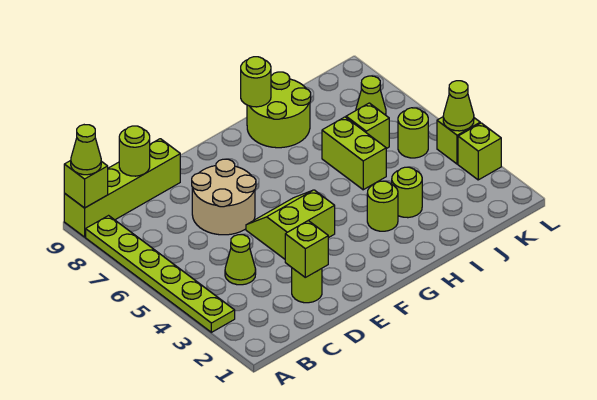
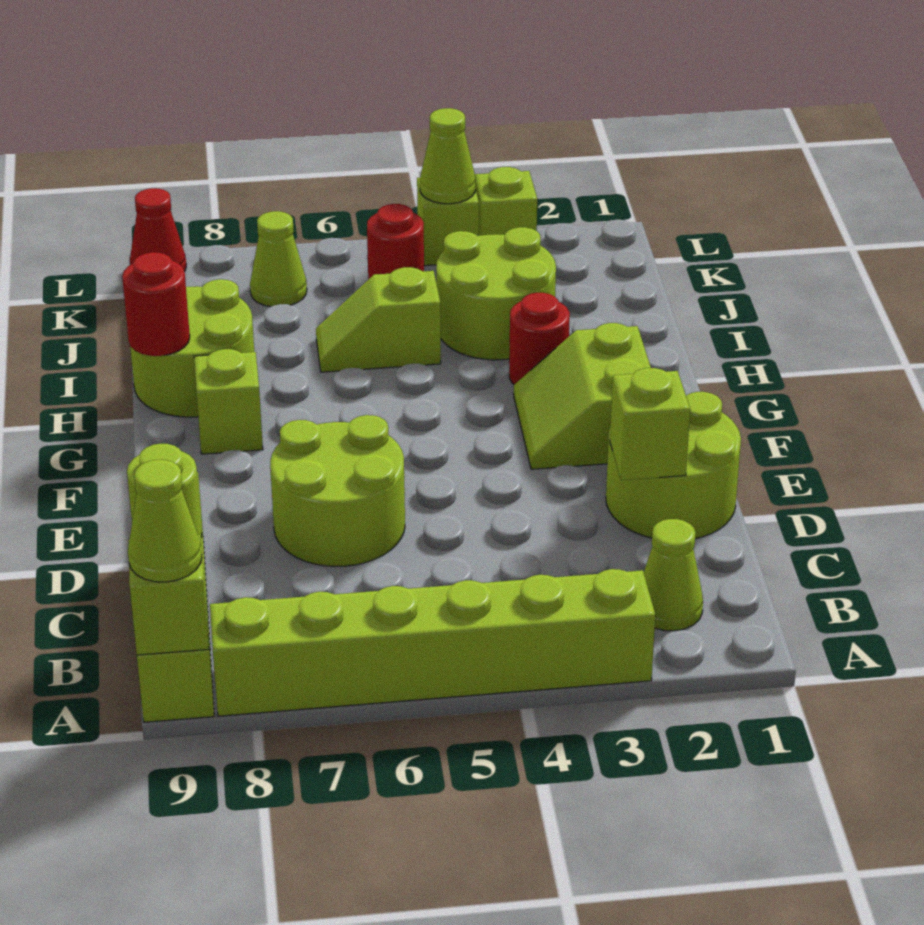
lime 1x6 plate [86,216,235,332] -> lime 1x6 brick [210,569,655,716]
lime 1x1 cone [225,235,256,285] -> lime 1x1 cone moved to [644,519,703,631]
lime 1x1 round brick [292,268,322,303] -> lime 2x2 round brick [606,392,741,538]
tan 2x2 round brick [192,159,256,235] -> lime 2x2 round brick [270,415,405,566]
lime 2x2 slope [246,190,335,259] -> lime 2x2 slope moved to [514,323,651,469]
lime 1x1 round brick [367,181,398,231] -> red 1x1 round brick [509,293,570,385]
lime 1x1 round brick [241,57,271,107] -> red 1x1 round brick [122,252,190,356]
lime 1x1 round brick [392,167,422,218] -> lime 2x2 round brick [436,227,556,360]
lime 1x2 brick [322,117,386,190] -> lime 1x2 slope [316,267,441,372]
lime 1x1 brick [346,103,389,149] -> lime 1x1 brick moved to [194,349,263,454]
lime 1x1 round brick [398,108,428,158] -> red 1x1 round brick [367,204,424,280]
none -> red 1x1 cone [130,188,186,271]

